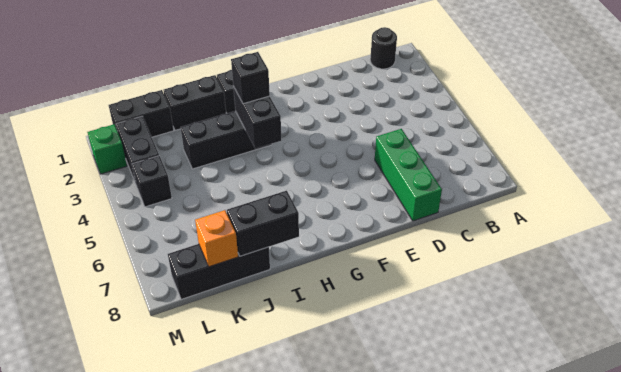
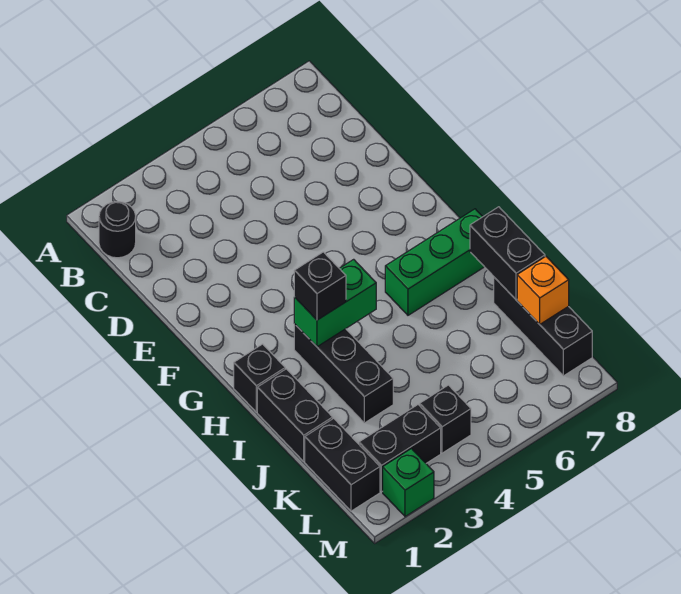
green 1x3 brick [375,129,442,221] -> green 1x3 brick moved to [385,209,484,315]
black 1x2 brick [233,87,281,149] -> green 1x2 brick [294,259,376,347]

